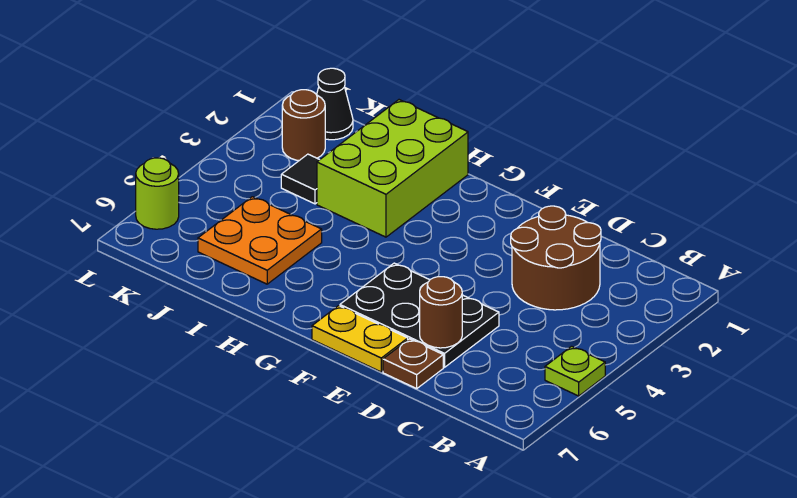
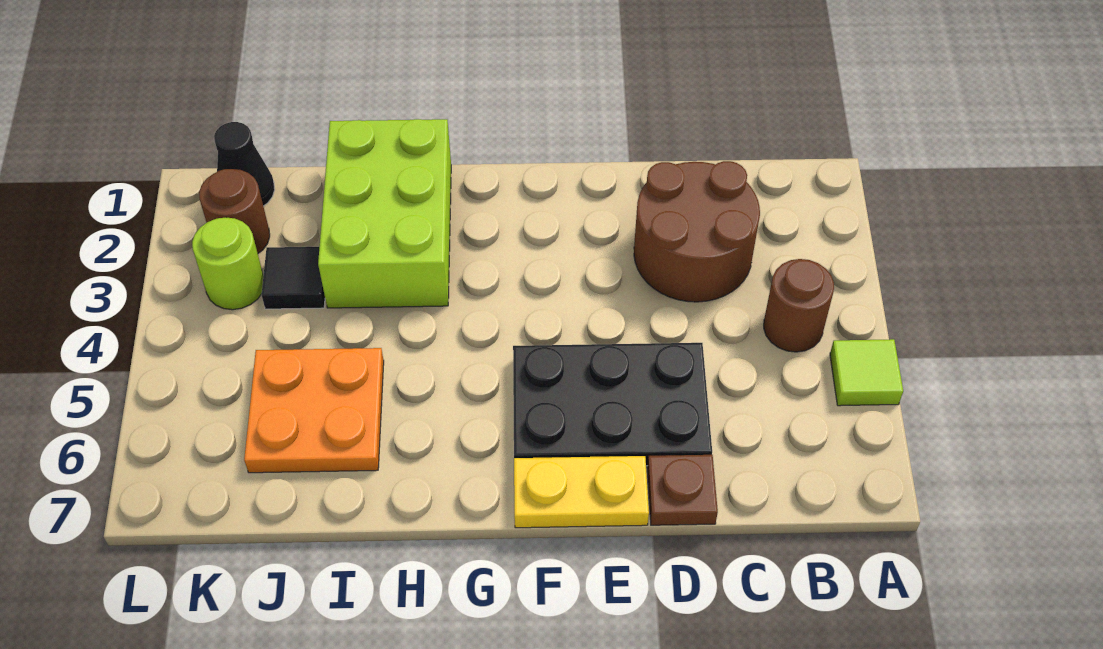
lime 1x1 plate [545,346,605,396] -> lime 1x1 tile [830,339,903,406]
brown 1x1 round brick [420,277,462,348] -> brown 1x1 round brick moved to [764,259,834,352]
lime 1x1 round brick [136,158,179,229] -> lime 1x1 round brick moved to [192,217,263,310]

